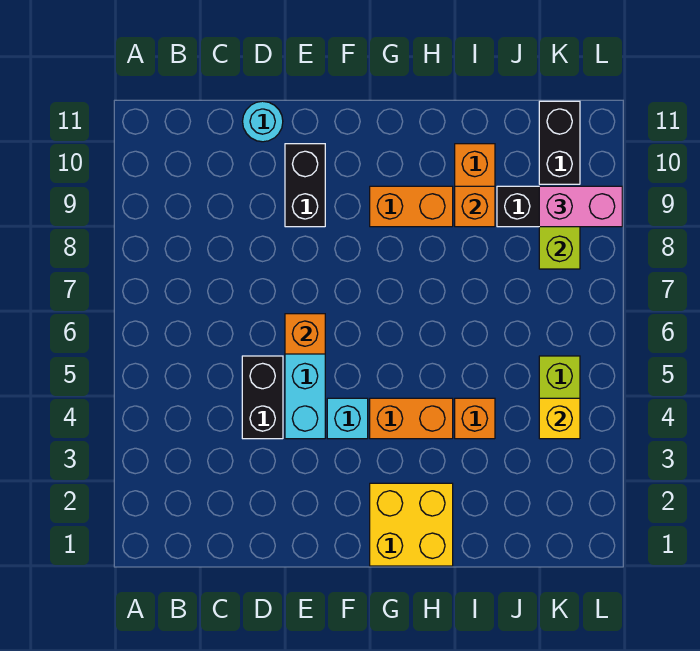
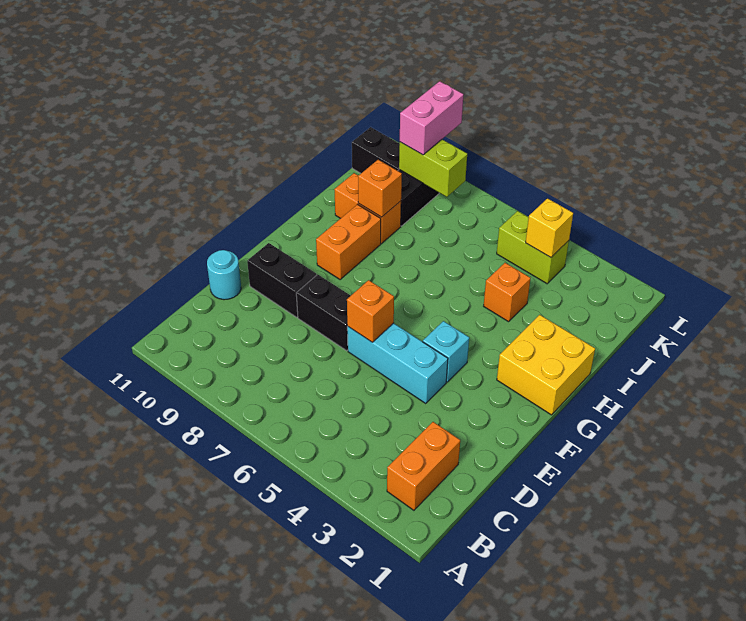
black 1x2 brick [242,356,283,439] -> black 1x2 brick moved to [296,274,351,351]
orange 1x2 brick [370,398,453,439] -> orange 1x2 brick moved to [387,422,460,510]

